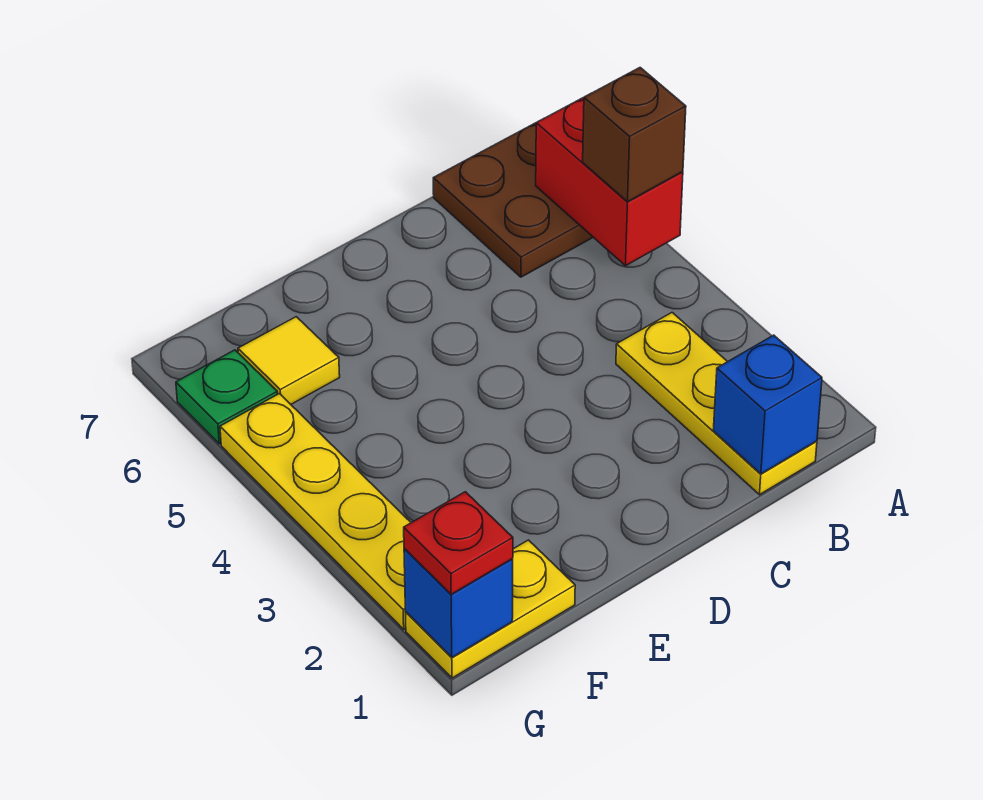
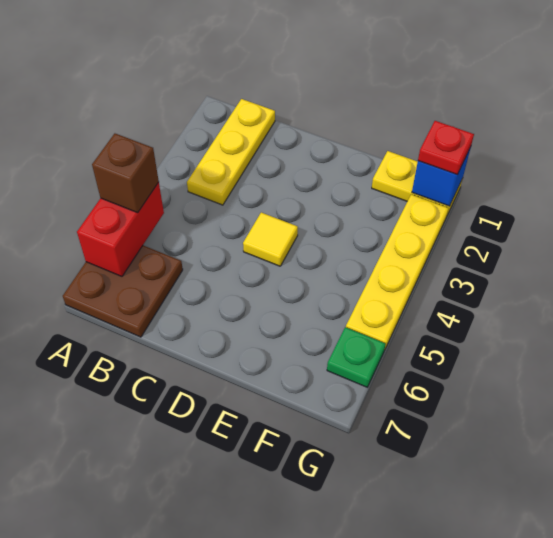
blue 1x1 brick [713,335,822,474] -> none
yellow 1x1 tile [238,317,340,404] -> yellow 1x1 tile moved to [243,212,298,266]

